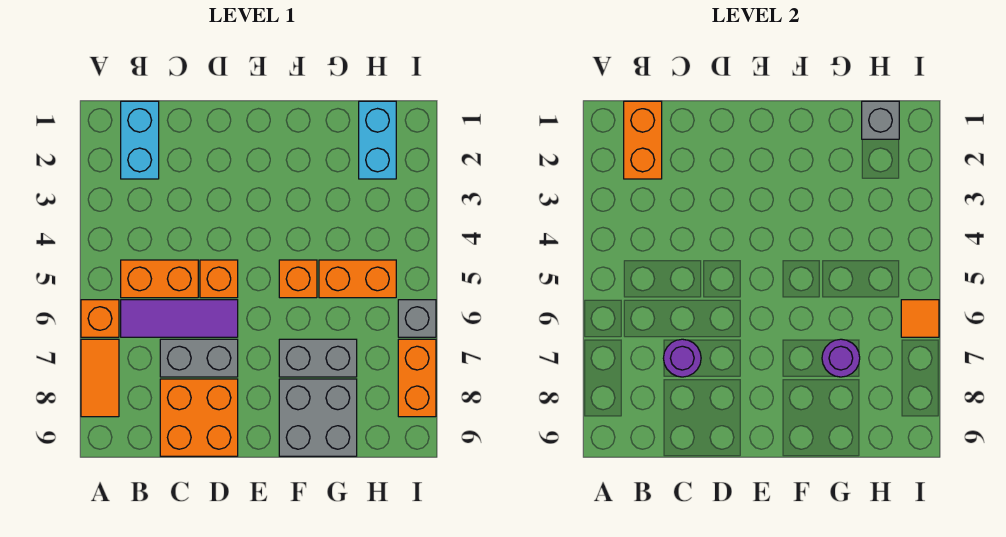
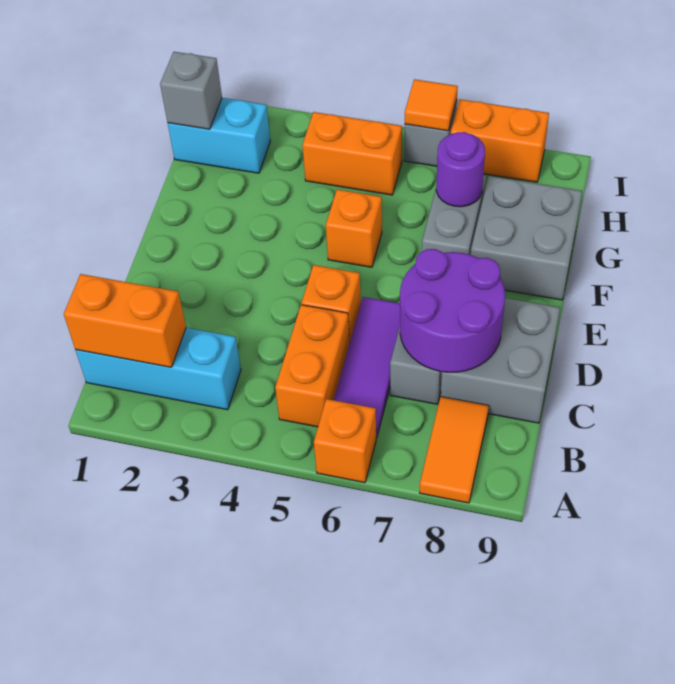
orange 1x2 tile [81,339,119,417] -> orange 1x2 tile turned to [420,397,489,503]
cyan 1x2 brick [121,101,159,179] -> cyan 1x3 brick [76,328,241,410]
purple 1x1 round brick [663,339,701,377] -> purple 2x2 round brick [400,249,505,372]
orange 2x2 brick [160,379,238,456] -> grey 2x2 brick [441,298,560,423]
orange 1x2 brick [319,260,396,298] -> orange 1x2 brick turned to [303,112,402,195]

